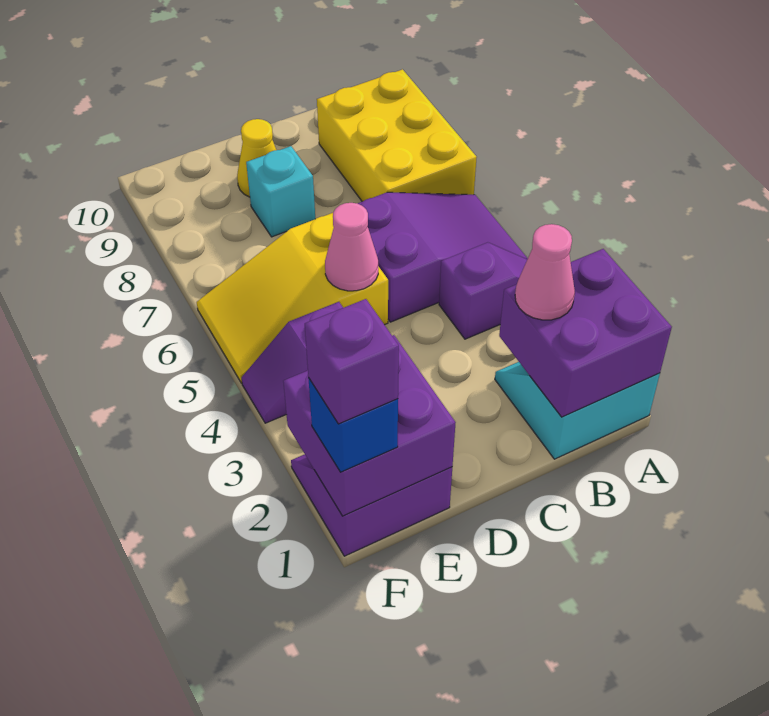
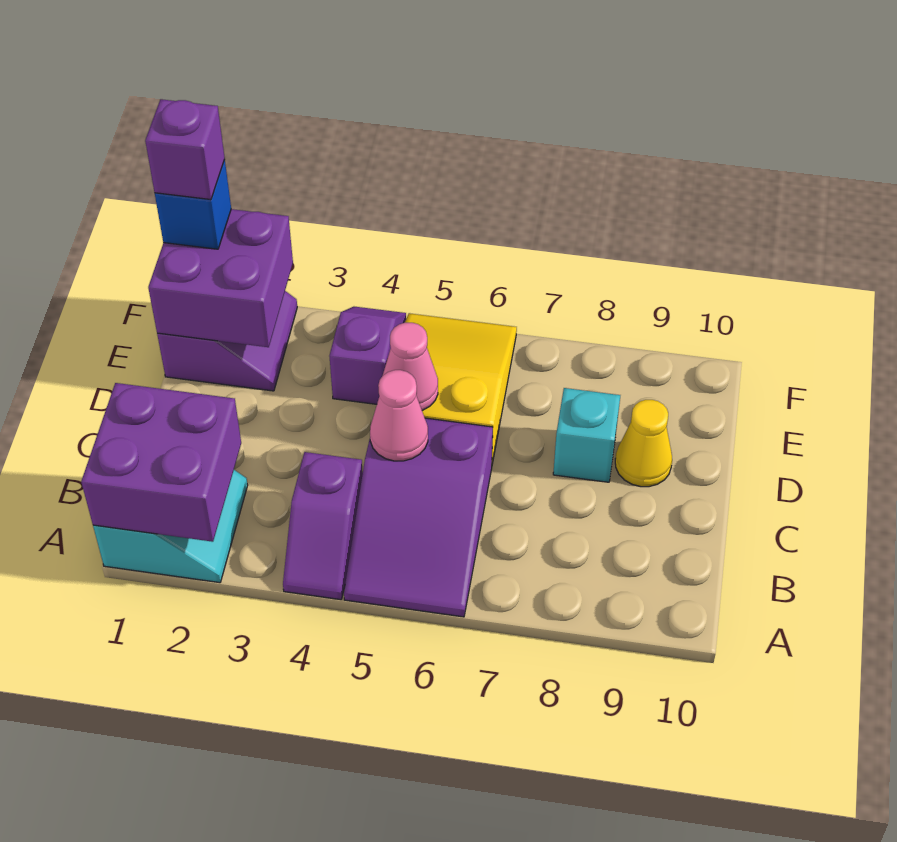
yellow 2x3 brick [317,69,477,202] -> none
pink 1x1 cone [515,224,575,320] -> pink 1x1 cone moved to [370,370,428,461]

